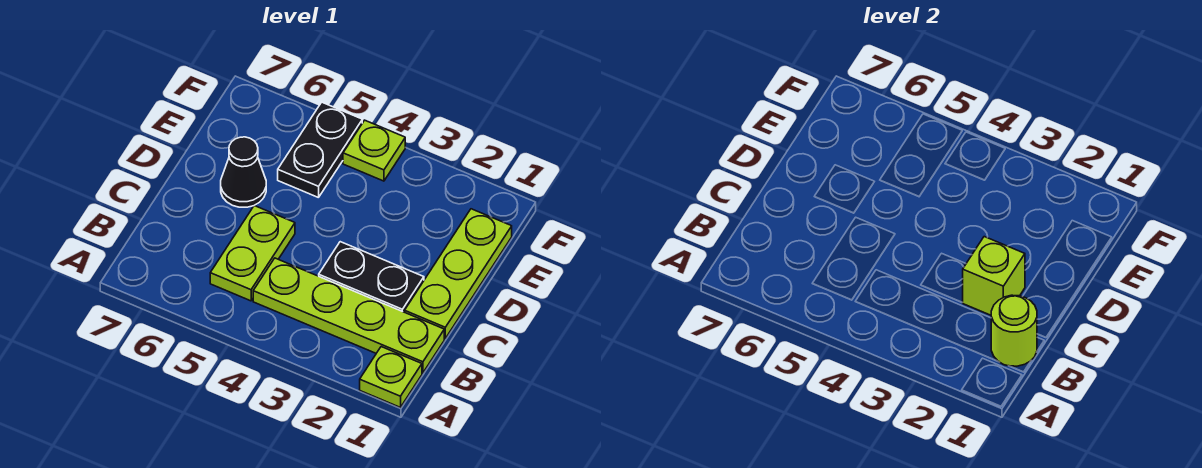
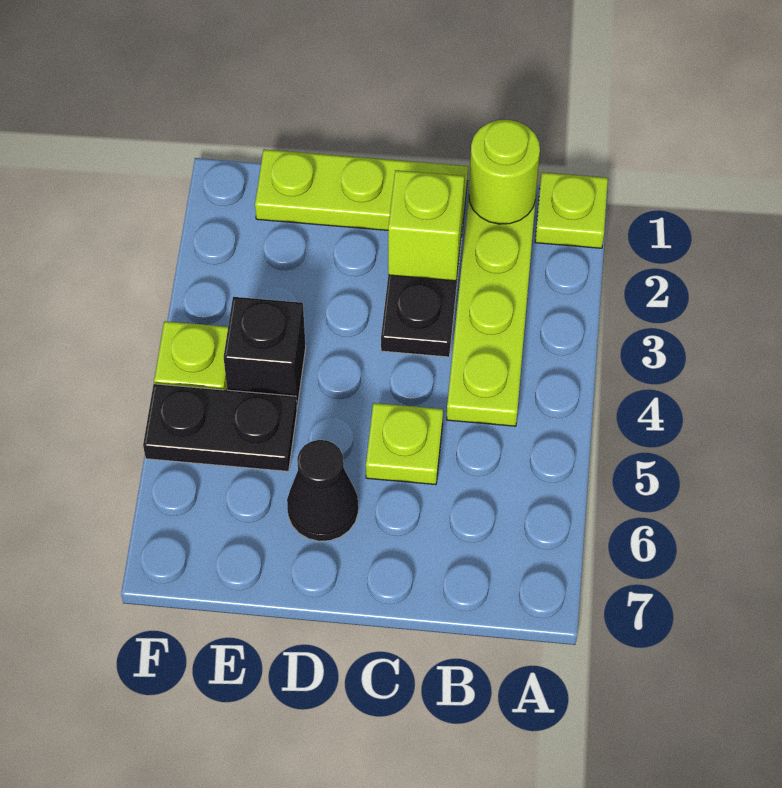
lime 1x2 plate [210,205,295,301] -> lime 1x1 plate [366,403,443,485]
none -> black 1x1 brick [224,297,306,407]

